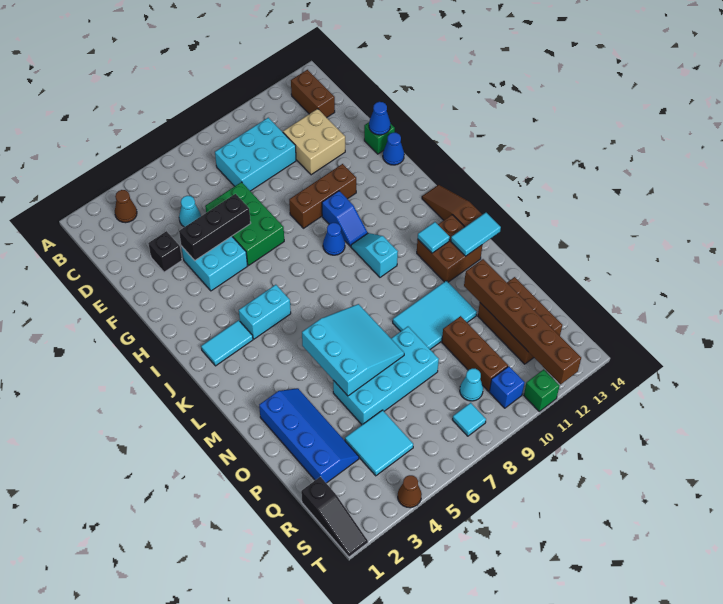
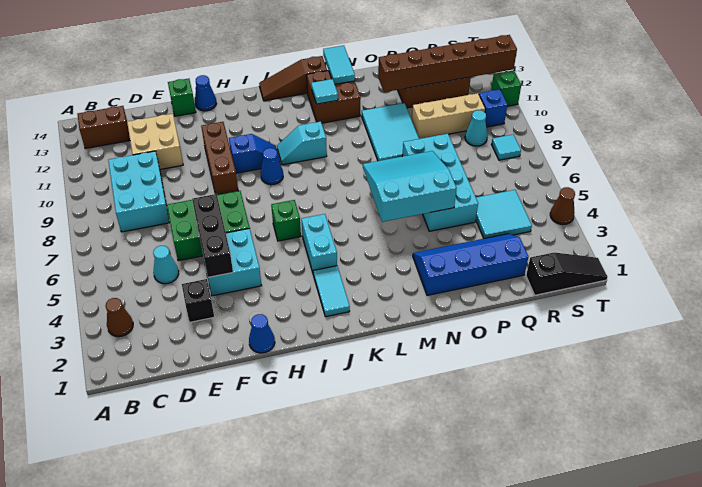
blue 1x1 cone [369,102,390,135] -> blue 1x1 cone moved to [249,314,275,353]
none -> green 1x1 brick [271,200,301,241]
brown 1x3 brick [442,316,508,391] -> tan 1x3 brick [412,93,485,139]

